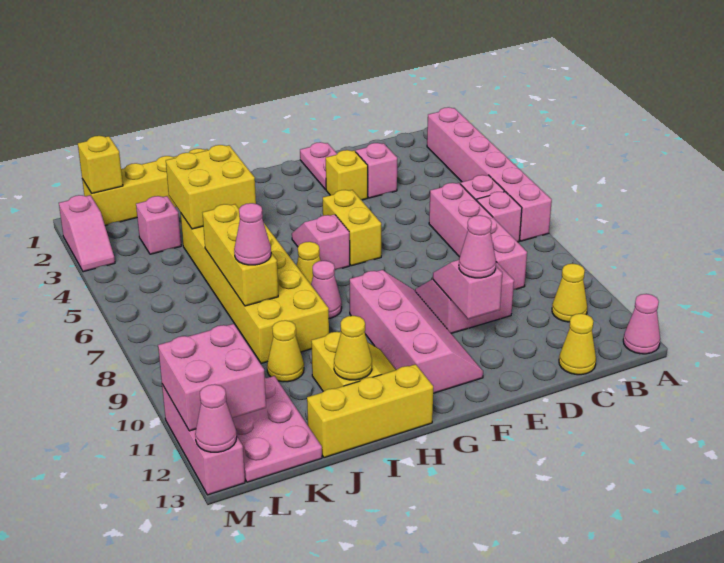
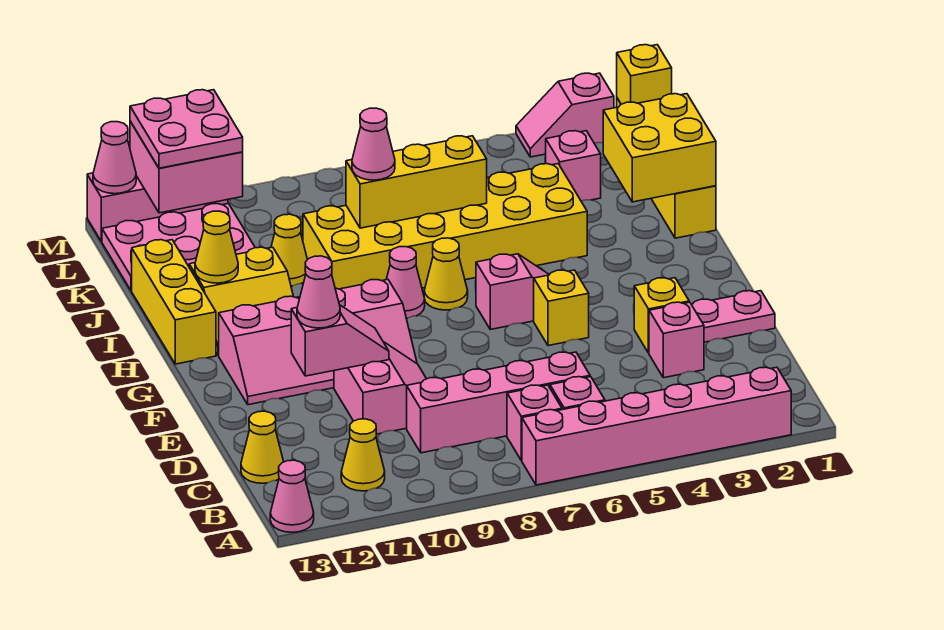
yellow 1x2 brick [323,190,381,266] -> yellow 1x1 brick [534,270,589,346]
yellow 2x2 brick [166,145,256,229] -> yellow 2x2 brick moved to [603,94,716,202]
none -> pink 2x2 plate [130,90,243,168]

